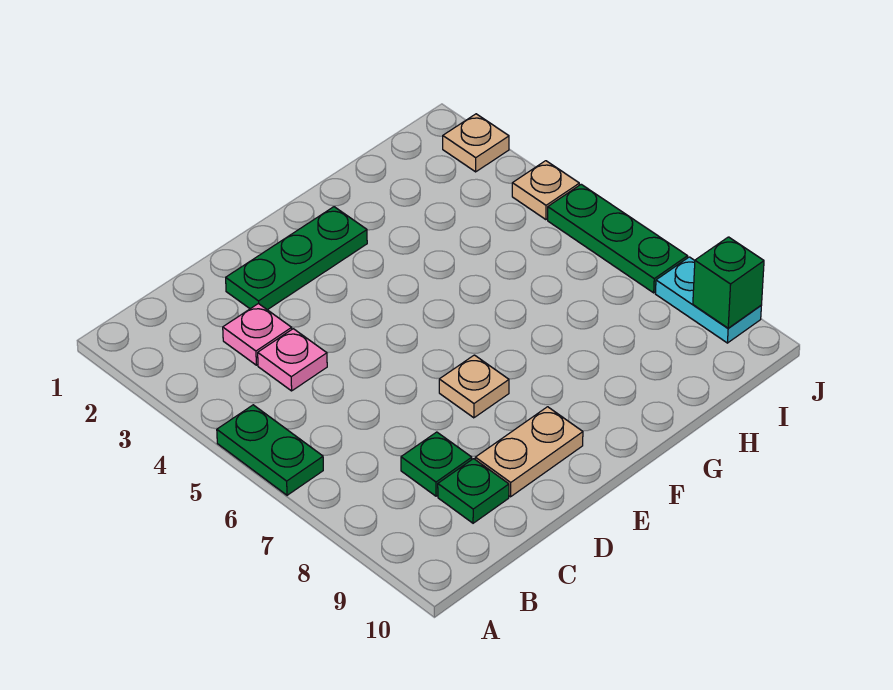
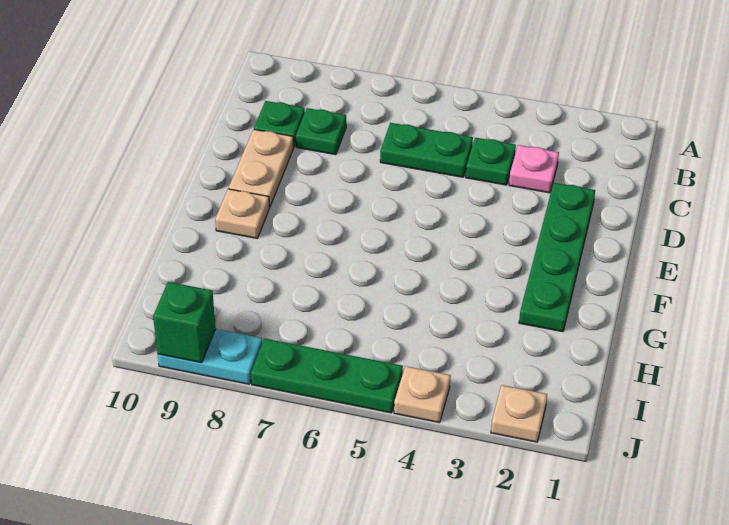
green 1x2 plate [217,405,323,495] -> green 1x2 plate moved to [380,123,473,177]
pink 1x1 plate [258,329,327,391] -> green 1x1 plate [466,138,516,185]
green 1x3 plate [226,207,367,310] -> green 1x4 plate [519,183,595,332]
tan 1x1 plate [439,355,509,418] -> tan 1x1 plate moved to [215,189,270,238]

